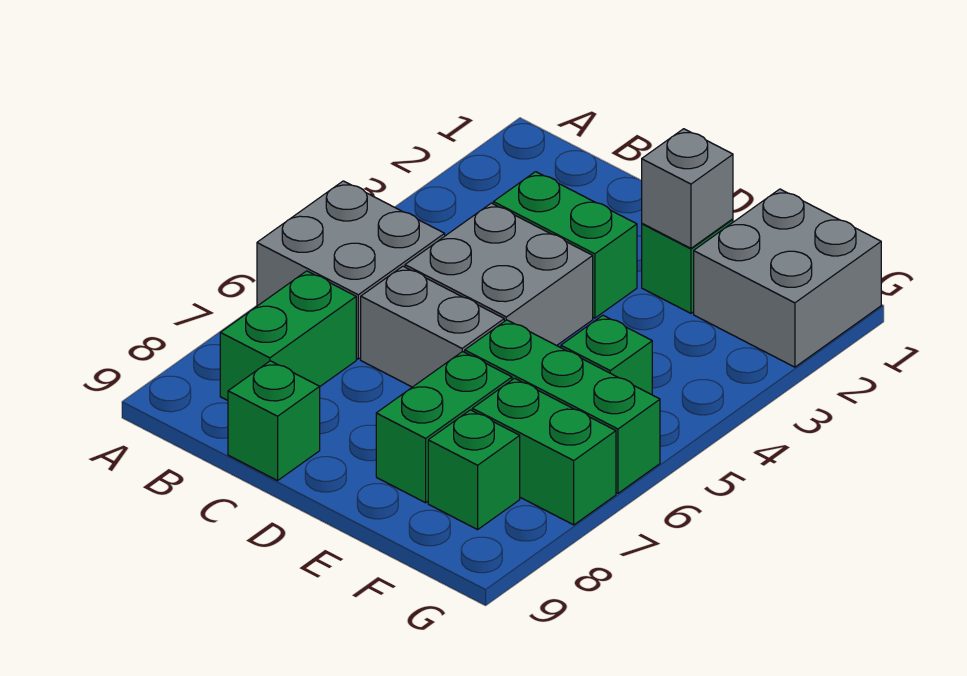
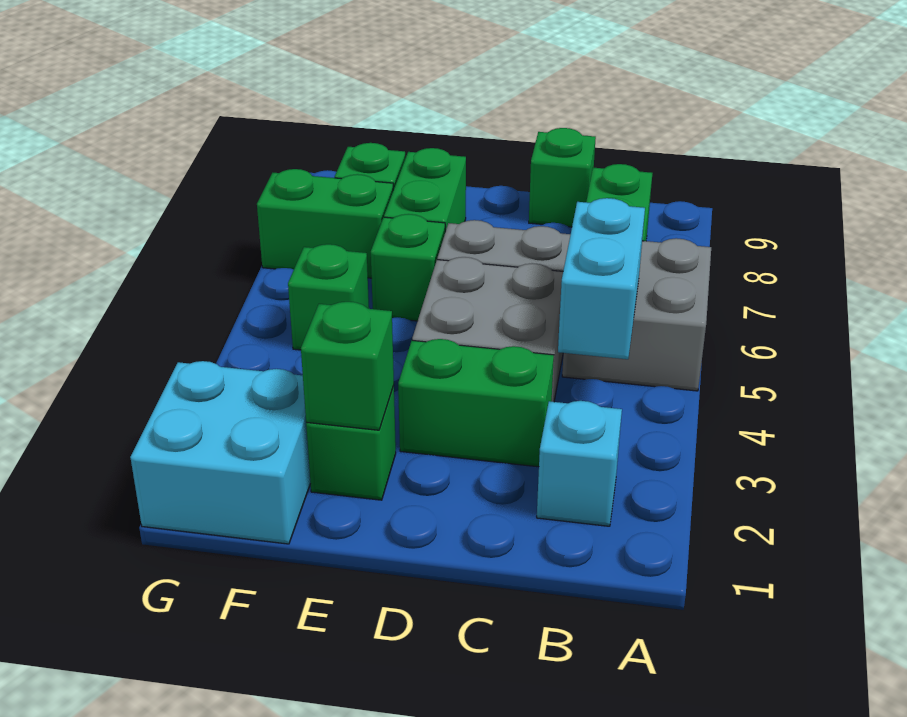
none -> cyan 1x1 brick [537,401,622,526]
none -> cyan 1x2 brick [558,198,645,359]
grey 1x1 brick [642,129,733,248] -> green 1x1 brick [301,302,394,430]
green 1x3 brick [465,320,660,493] -> green 1x1 brick [371,214,445,321]
grey 2x2 brick [694,189,881,367] -> cyan 2x2 brick [130,361,311,544]

